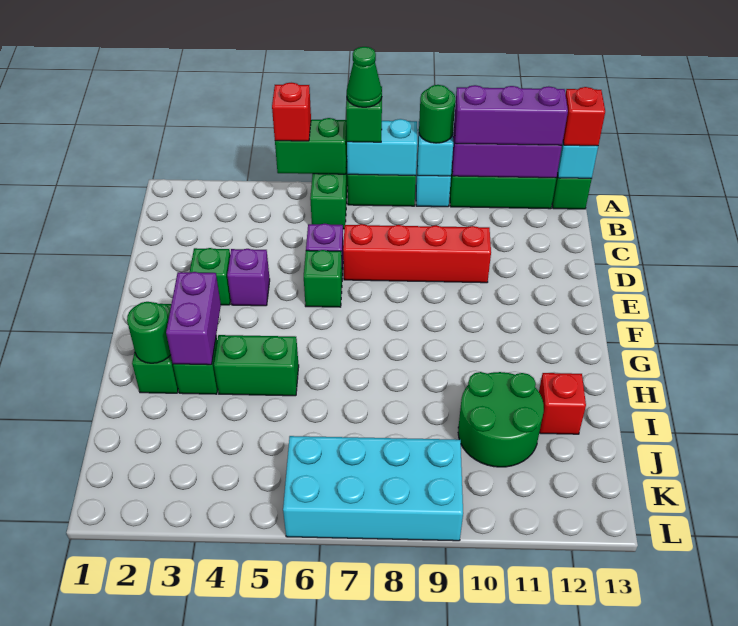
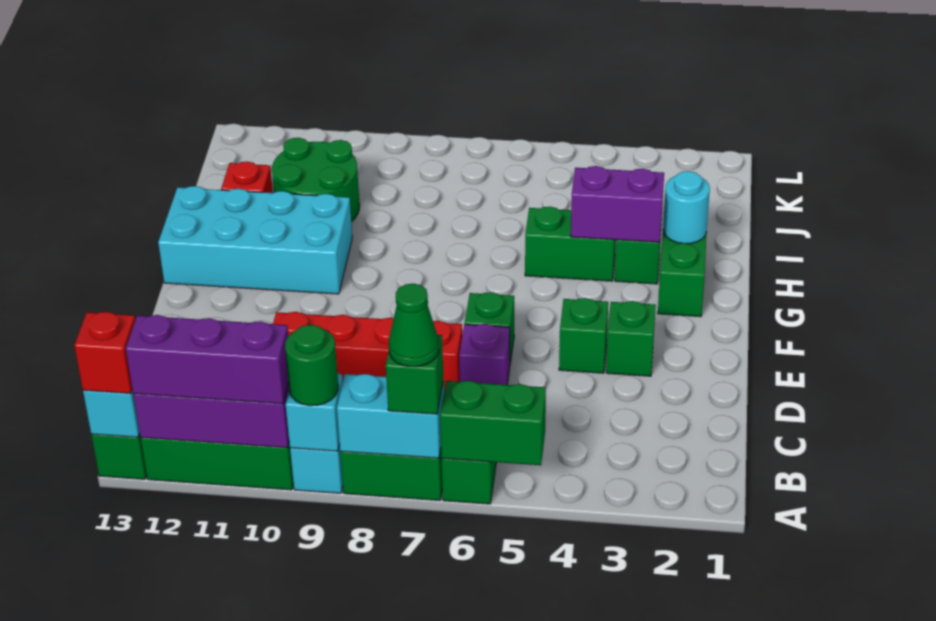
red 1x1 brick [272,83,311,141] -> none
purple 1x1 brick [227,249,270,306] -> green 1x1 brick [559,298,608,373]
purple 1x2 brick [166,272,221,365] -> purple 1x2 brick turned to [571,166,664,242]
green 1x1 round brick [127,302,171,363] -> cyan 1x1 round brick [663,171,710,244]
cyan 2x4 brick [283,436,463,541] -> cyan 2x4 brick moved to [158,186,352,294]

